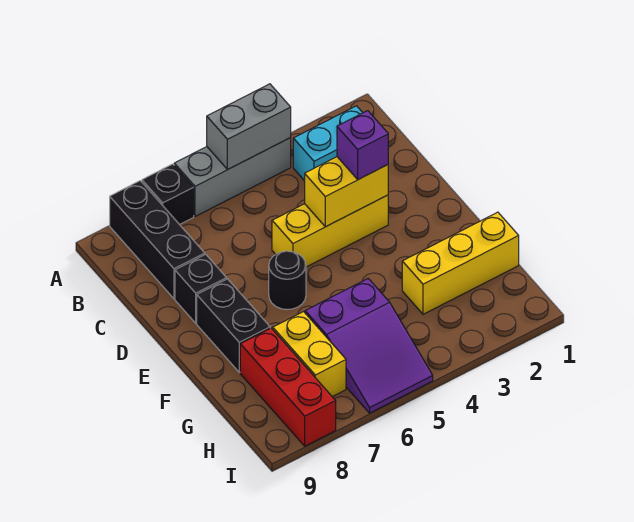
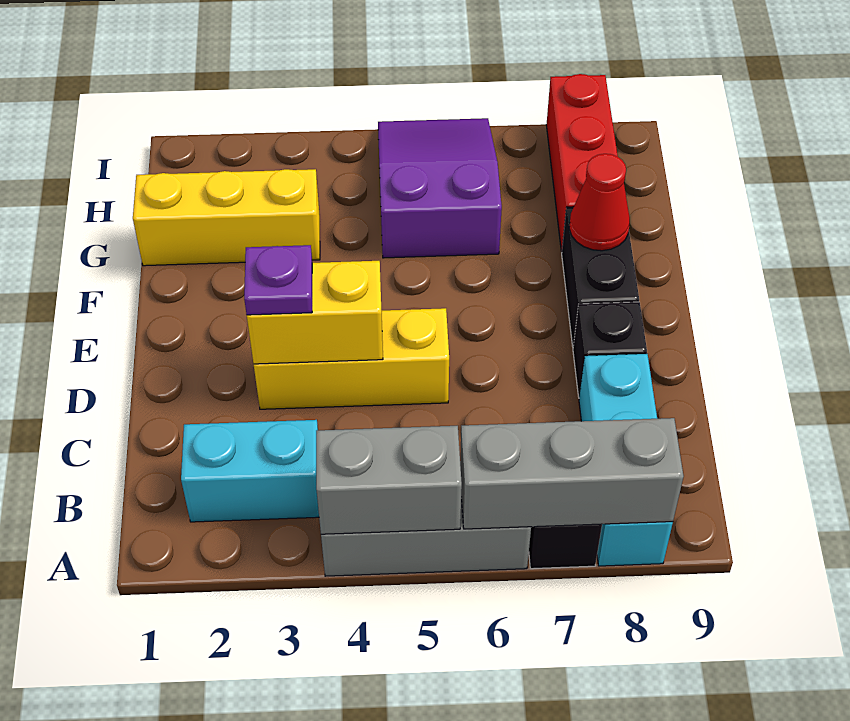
none -> grey 1x3 brick [460,418,684,529]
black 1x3 brick [110,181,205,299] -> cyan 1x3 brick [579,354,673,566]
purple 1x1 brick [337,111,388,180] -> purple 1x1 plate [244,245,312,315]
black 1x1 round brick [269,251,306,310] -> none
none -> red 1x1 cone [569,154,630,251]
yellow 1x2 brick [273,312,346,397] -> none

